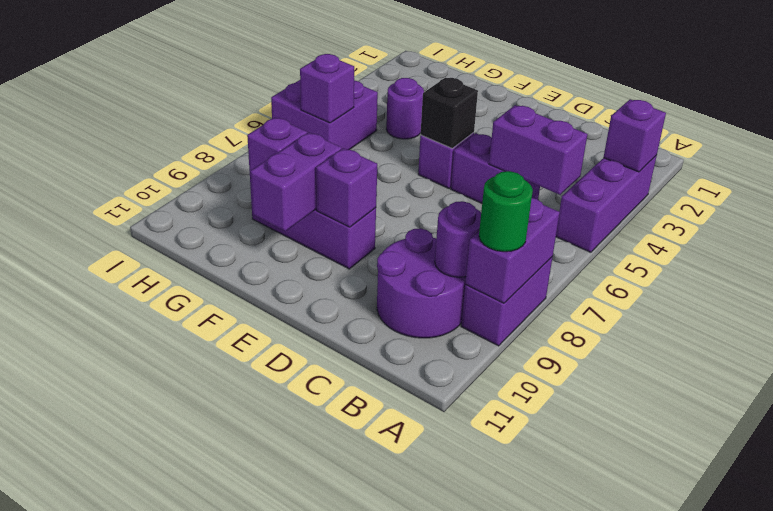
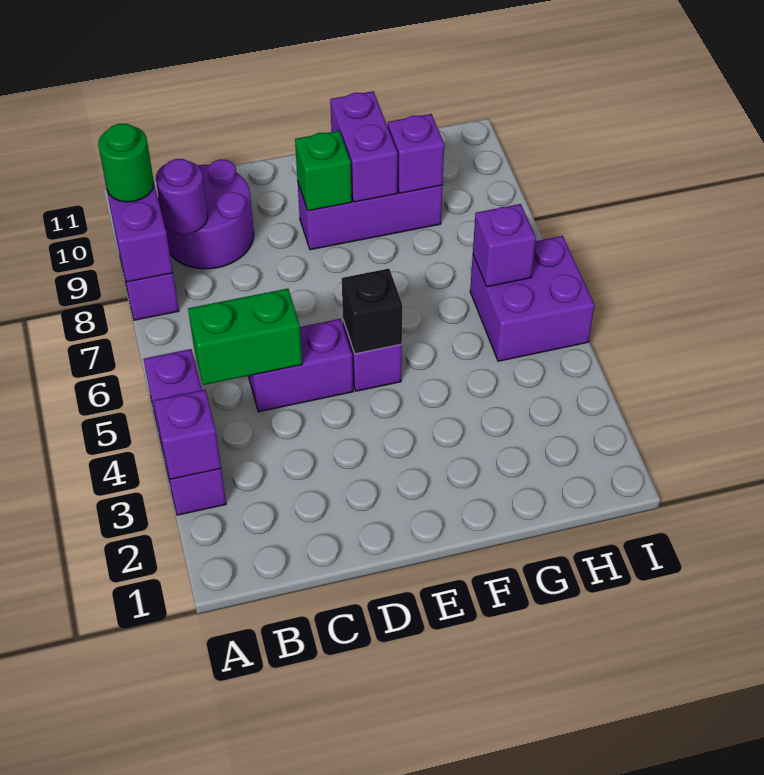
purple 1x2 brick [489,105,588,195] -> green 1x2 brick [188,289,302,385]
purple 1x1 brick [316,148,377,227] -> green 1x1 brick [295,131,352,211]
purple 1x1 round brick [386,78,424,139] -> none

